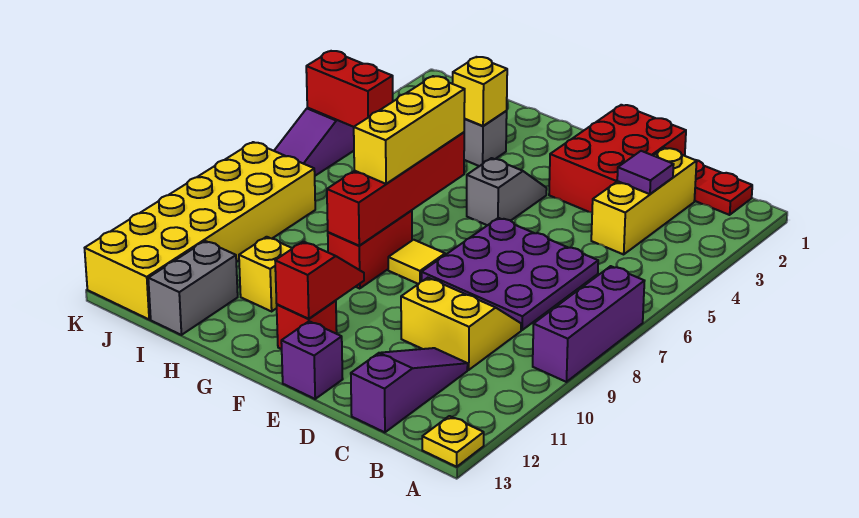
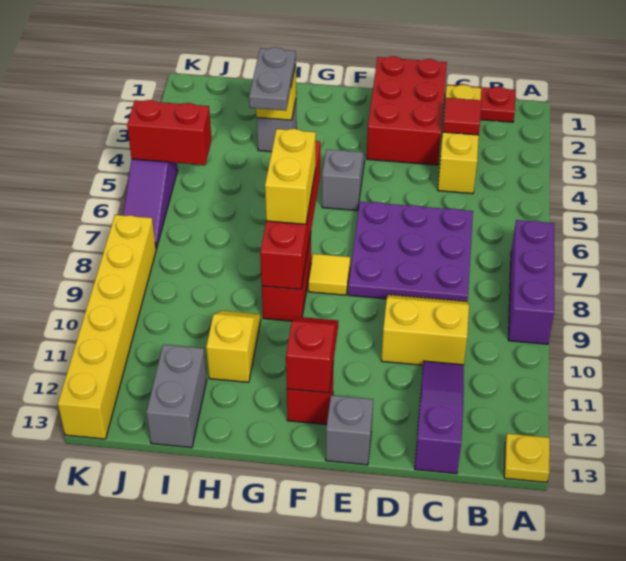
purple 1x1 tile [617,151,674,194] -> red 1x1 tile [443,98,481,135]
purple 1x1 brick [281,321,343,399] -> grey 1x1 brick [326,395,373,465]
yellow 1x3 brick [354,76,465,184] -> yellow 1x2 brick [265,129,316,224]
none -> grey 1x2 plate [249,47,296,111]
yellow 2x6 brick [85,142,315,319] -> yellow 1x6 brick [58,215,156,439]

